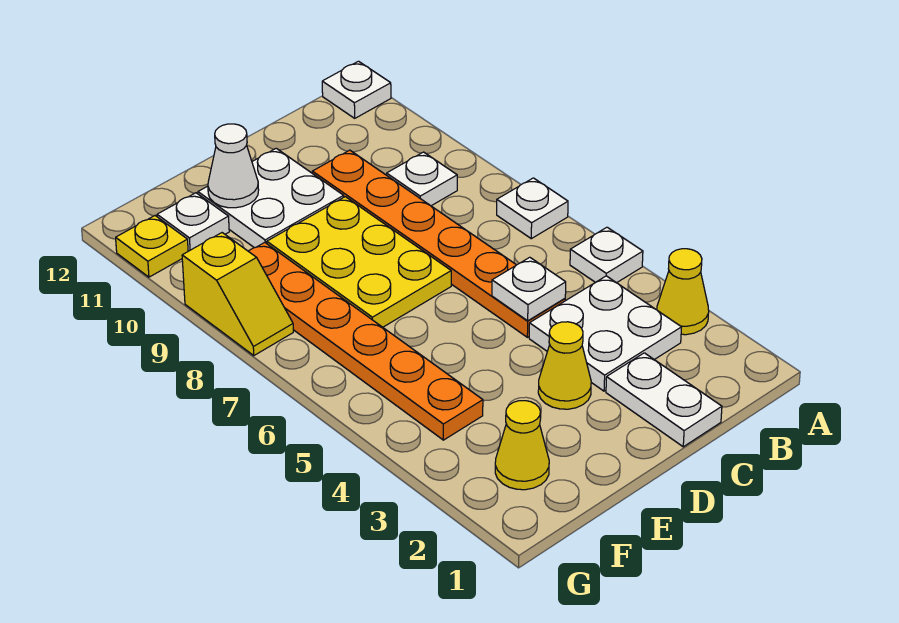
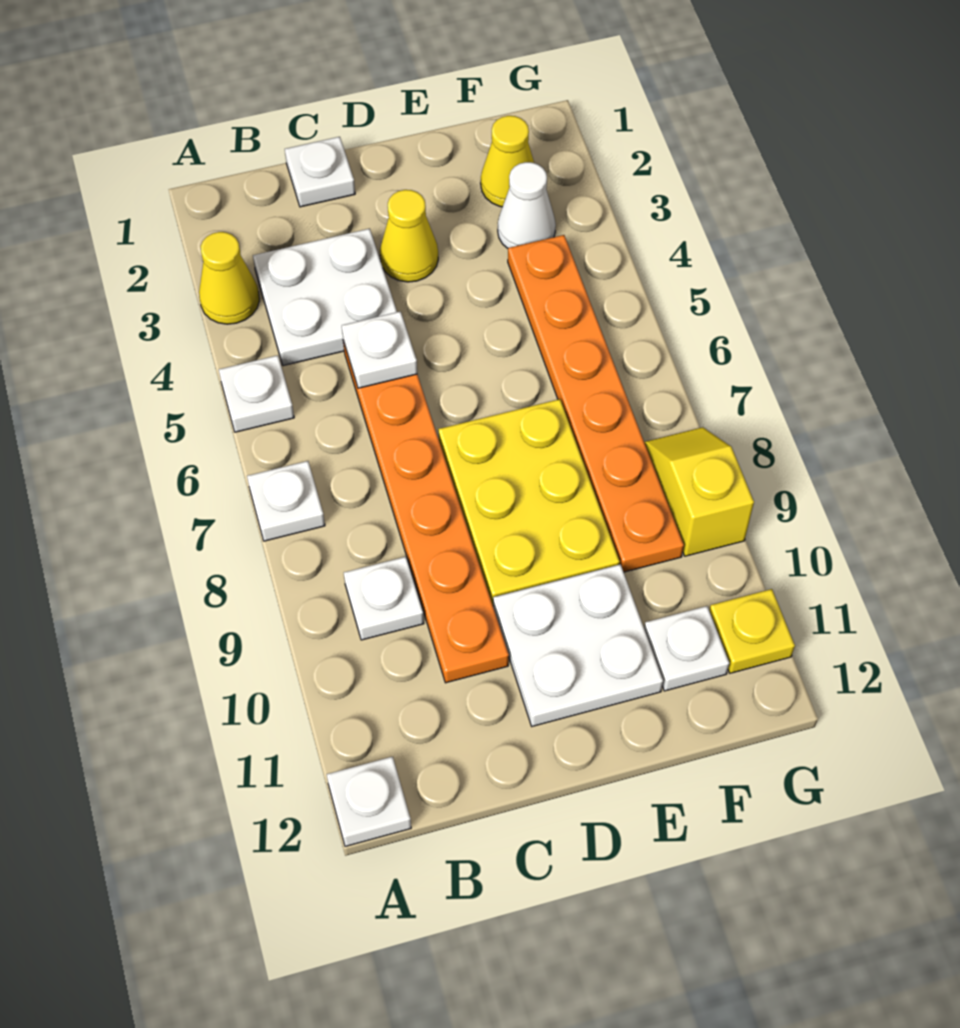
white 1x2 plate [606,353,722,447] -> white 1x1 plate [285,137,355,207]
white 1x1 cone [208,124,259,208] -> white 1x1 cone moved to [498,162,556,248]

